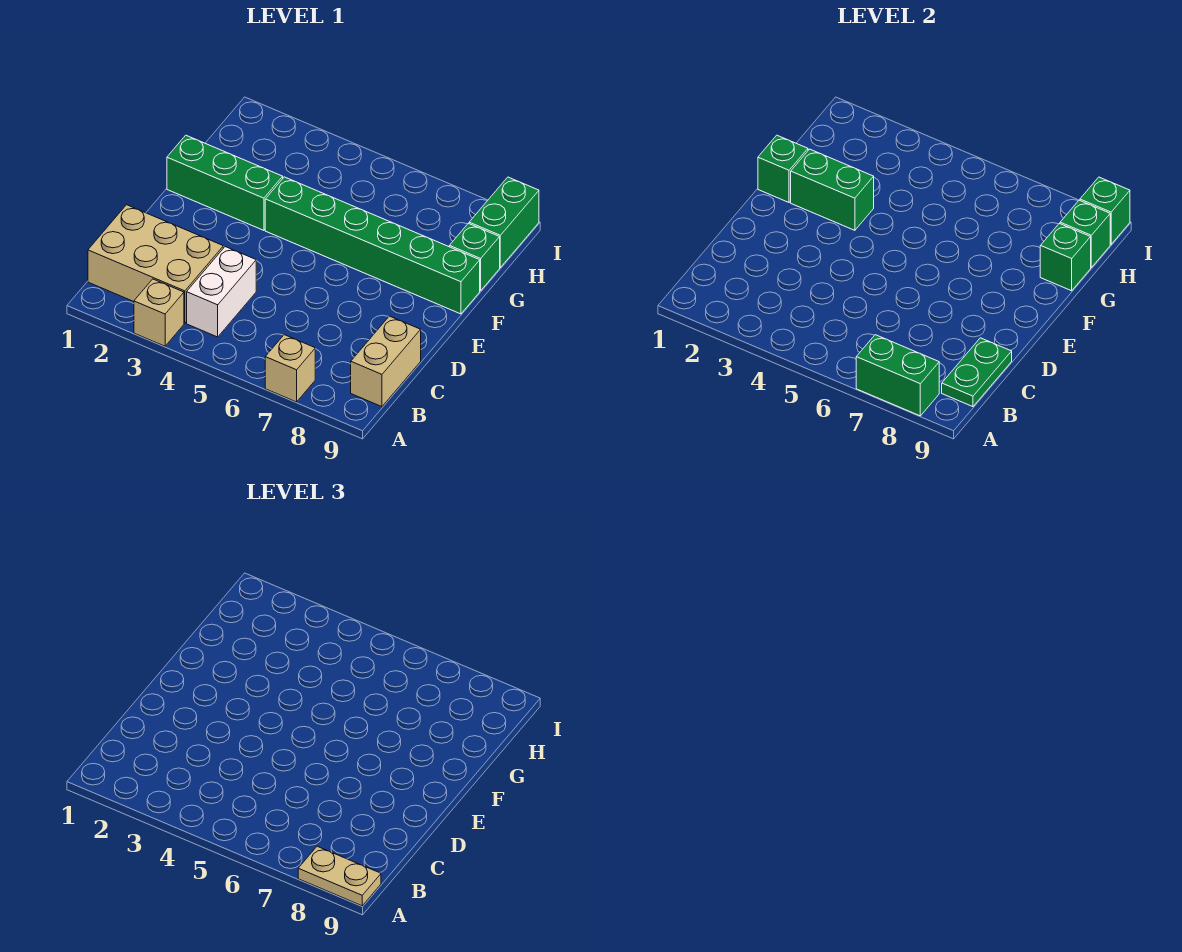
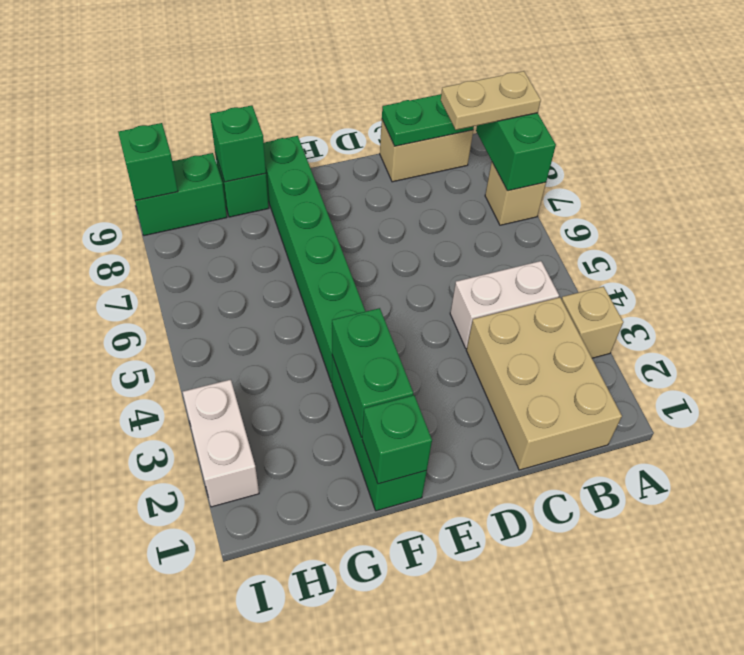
tan 1x2 plate [298,846,381,906] -> tan 1x2 plate turned to [441,71,541,130]
green 1x1 brick [1060,200,1110,267] -> none
none -> white 1x2 brick [183,380,259,507]

